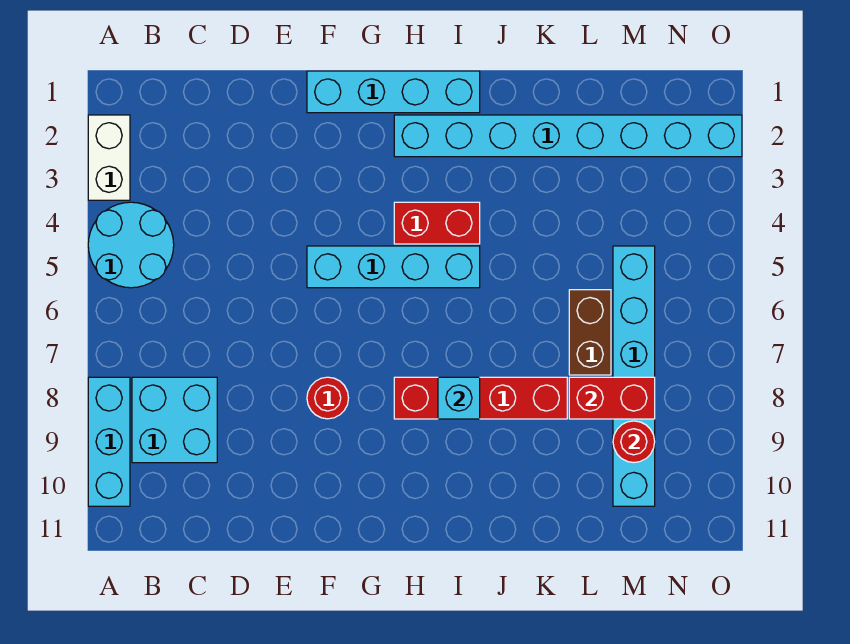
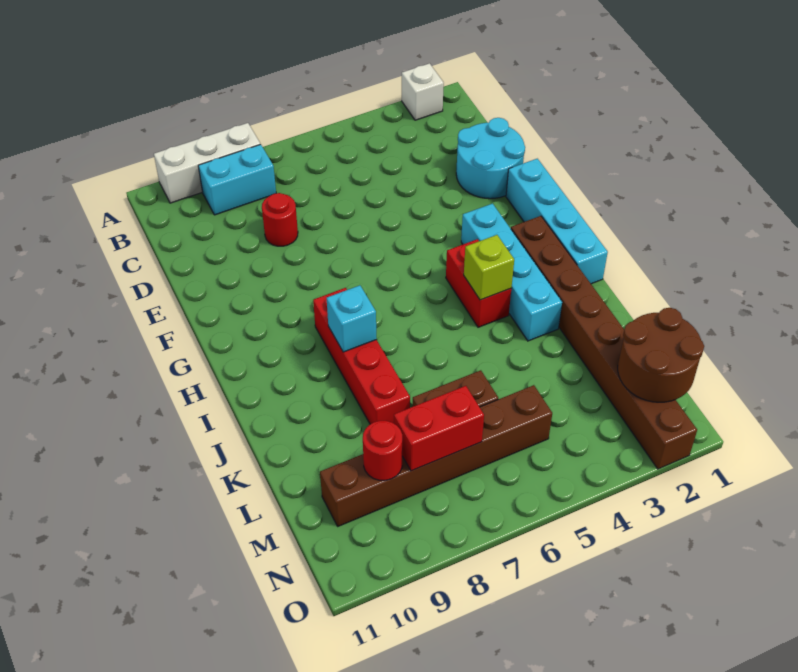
white 1x2 brick [88,115,130,200] -> white 1x1 brick [402,63,444,120]
cyan 2x2 round brick [88,202,174,288] -> cyan 2x2 round brick moved to [456,118,525,199]
cyan 1x3 brick [88,377,130,506] -> white 1x3 brick [154,123,260,203]
cyan 2x2 brick [132,377,217,463] -> cyan 1x2 brick [198,144,276,215]
cyan 1x4 brick [307,246,480,288] -> cyan 1x4 brick moved to [461,204,562,341]
red 1x1 round brick [307,377,348,419] -> red 1x1 round brick moved to [262,193,298,246]
cyan 1x8 brick [394,115,742,157] -> brown 1x8 brick [511,216,697,469]
none -> lime 1x1 brick [464,235,514,300]
red 1x2 brick [569,377,655,419] -> red 1x2 brick turned to [394,386,484,471]
none -> brown 2x2 round brick [618,308,704,402]
cyan 1x6 brick [613,246,655,506] -> brown 1x6 brick [320,385,552,526]

